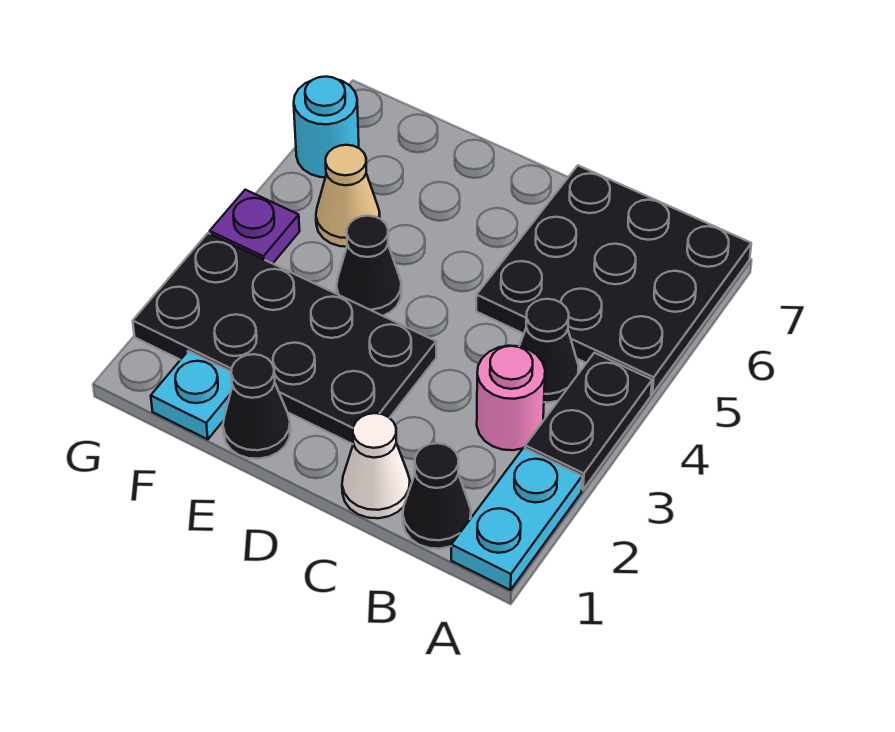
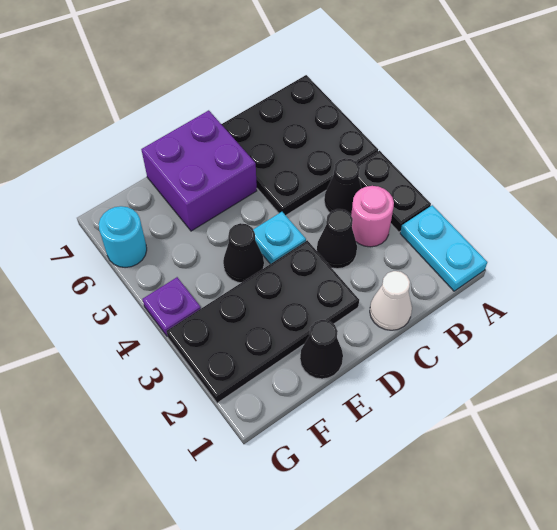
black 1x1 cone [403,443,471,549] -> black 1x1 cone moved to [317,209,357,269]
none -> purple 2x2 brick [141,110,257,231]
cyan 1x1 plate [151,351,233,439] -> cyan 1x1 plate moved to [253,212,306,264]
tan 1x1 cone [316,145,380,247] -> none

